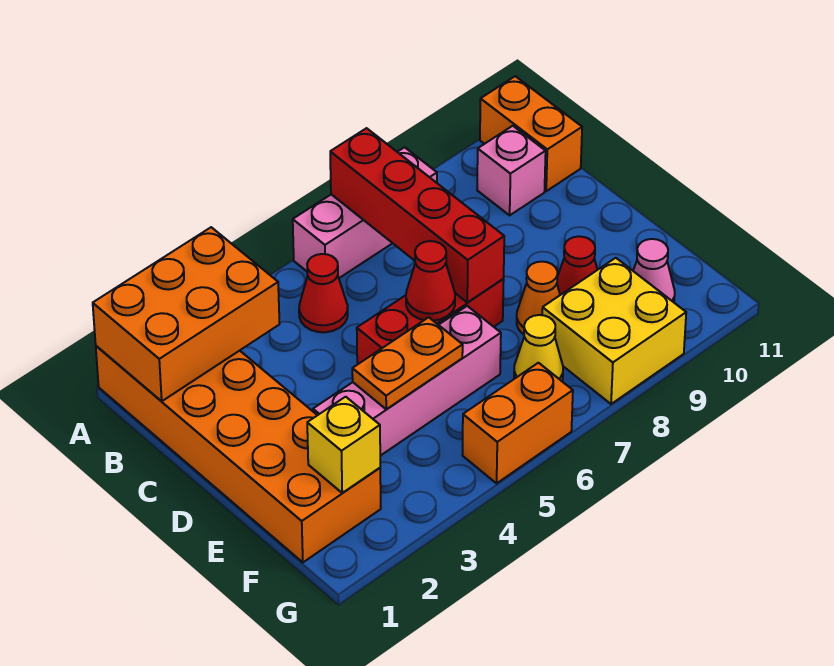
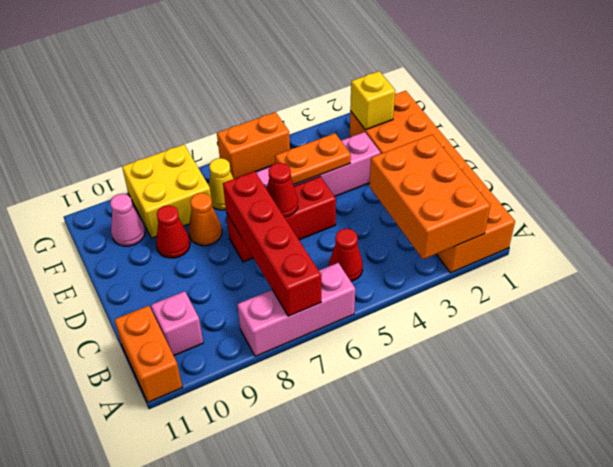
orange 2x3 brick [93,227,279,401] -> orange 2x3 brick turned to [369,135,490,259]

